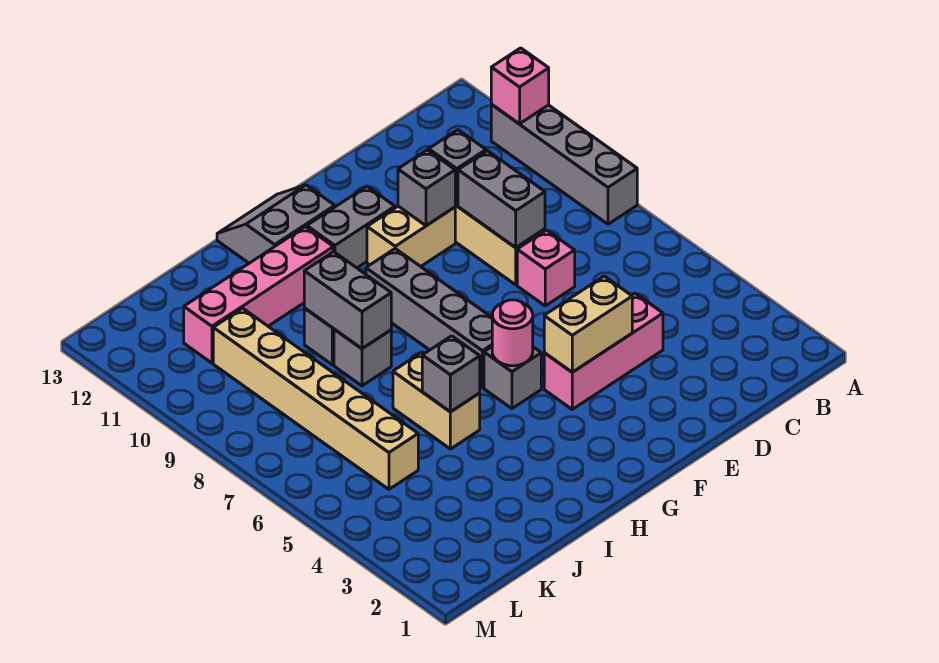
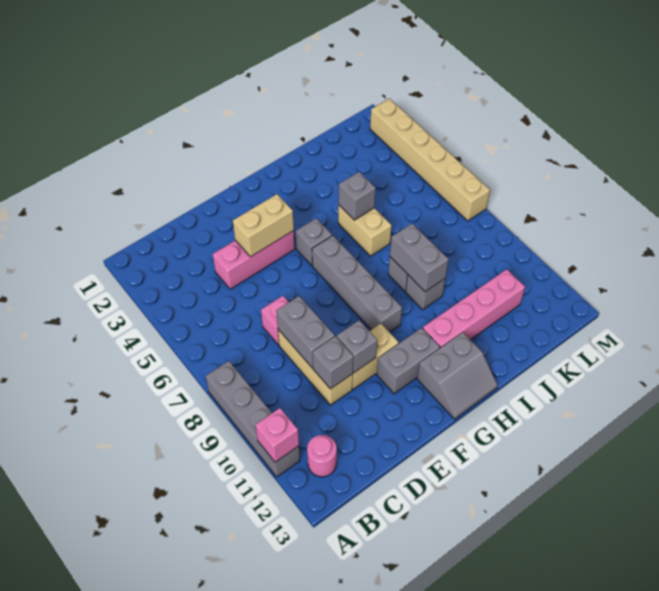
pink 1x1 round brick [492,300,533,366] -> pink 1x1 round brick moved to [307,435,337,477]
tan 1x6 brick [213,308,418,489] -> tan 1x6 brick moved to [370,99,490,221]

